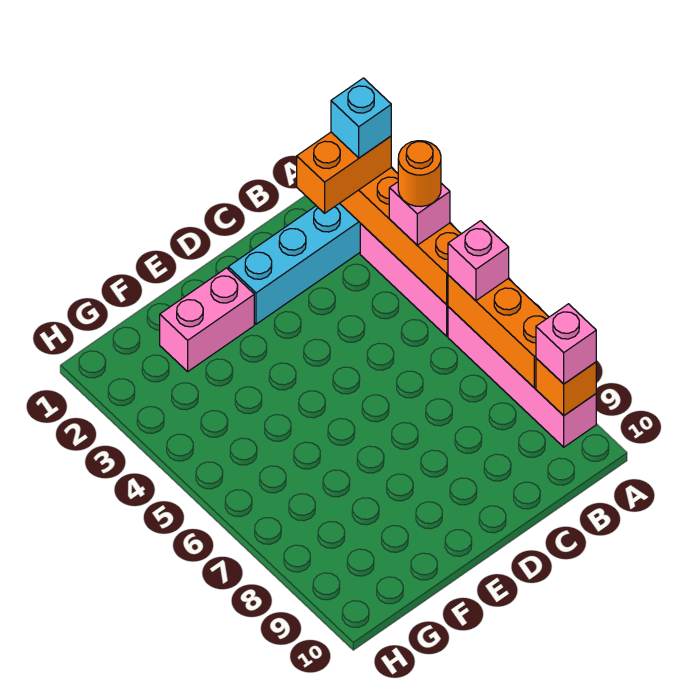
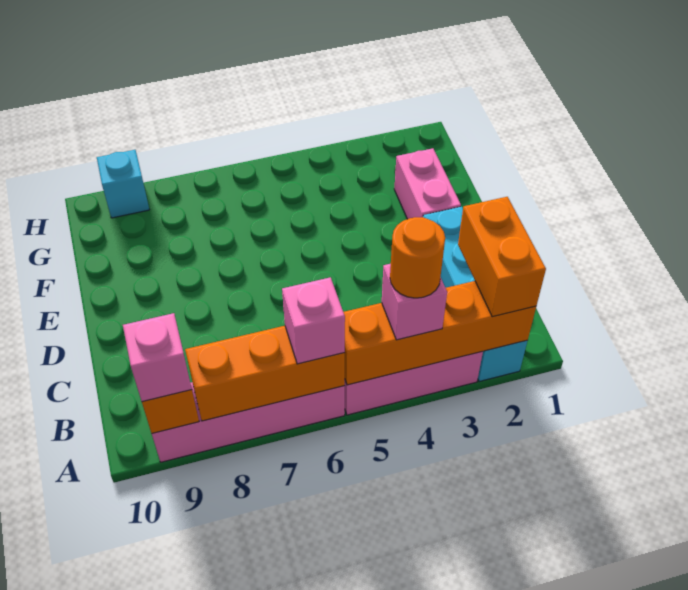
cyan 1x1 brick [331,78,391,158] -> cyan 1x1 brick moved to [97,150,149,218]

